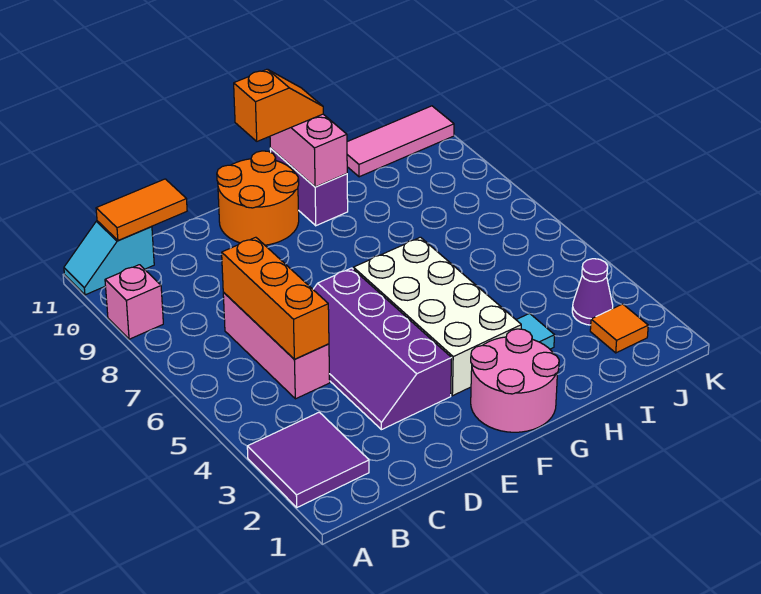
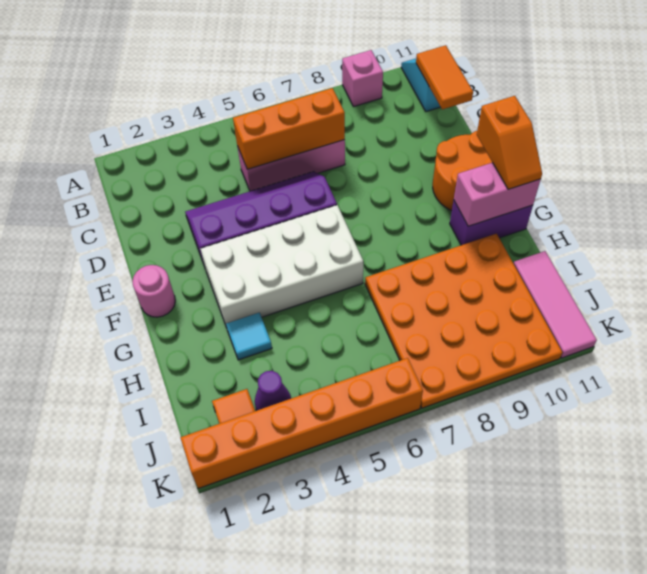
purple 2x2 tile [247,412,369,507] -> none
pink 2x2 round brick [471,329,559,432] -> pink 1x1 round brick [132,265,175,317]
none -> orange 4x4 plate [365,234,562,408]
none -> orange 1x6 brick [180,358,423,489]

